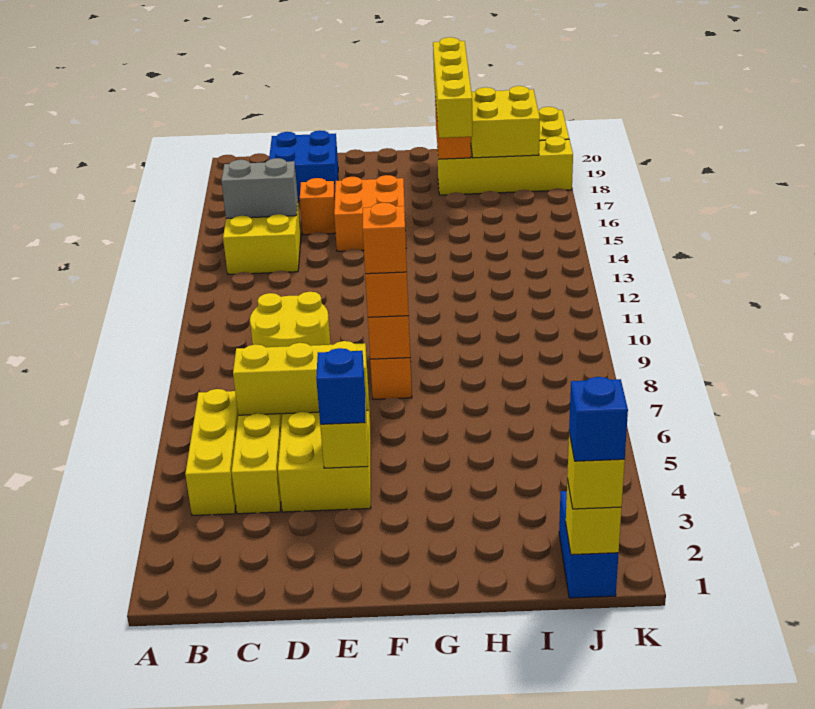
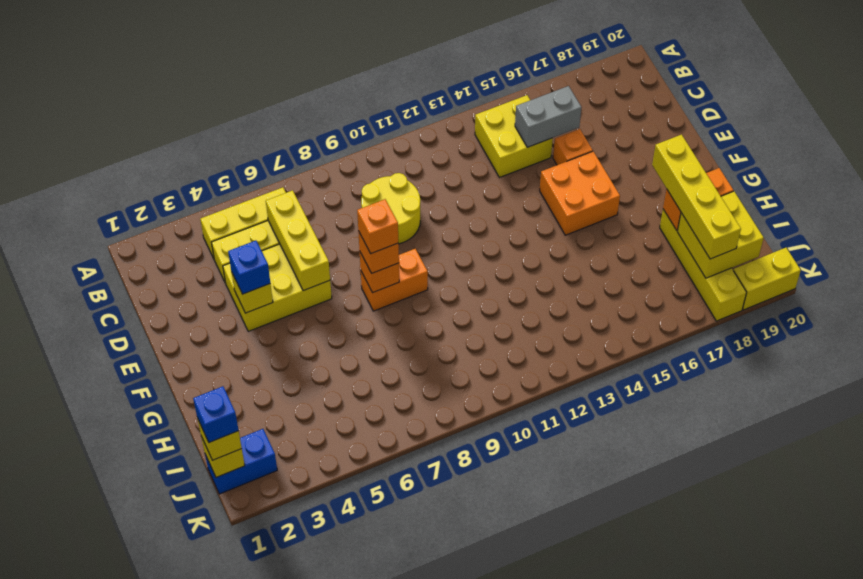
grey 1x2 brick [221,158,298,219] -> grey 1x2 brick turned to [515,86,581,147]
blue 2x2 brick [269,130,338,201] -> none
yellow 1x4 brick [433,37,472,138] -> yellow 1x4 brick turned to [652,135,741,259]

